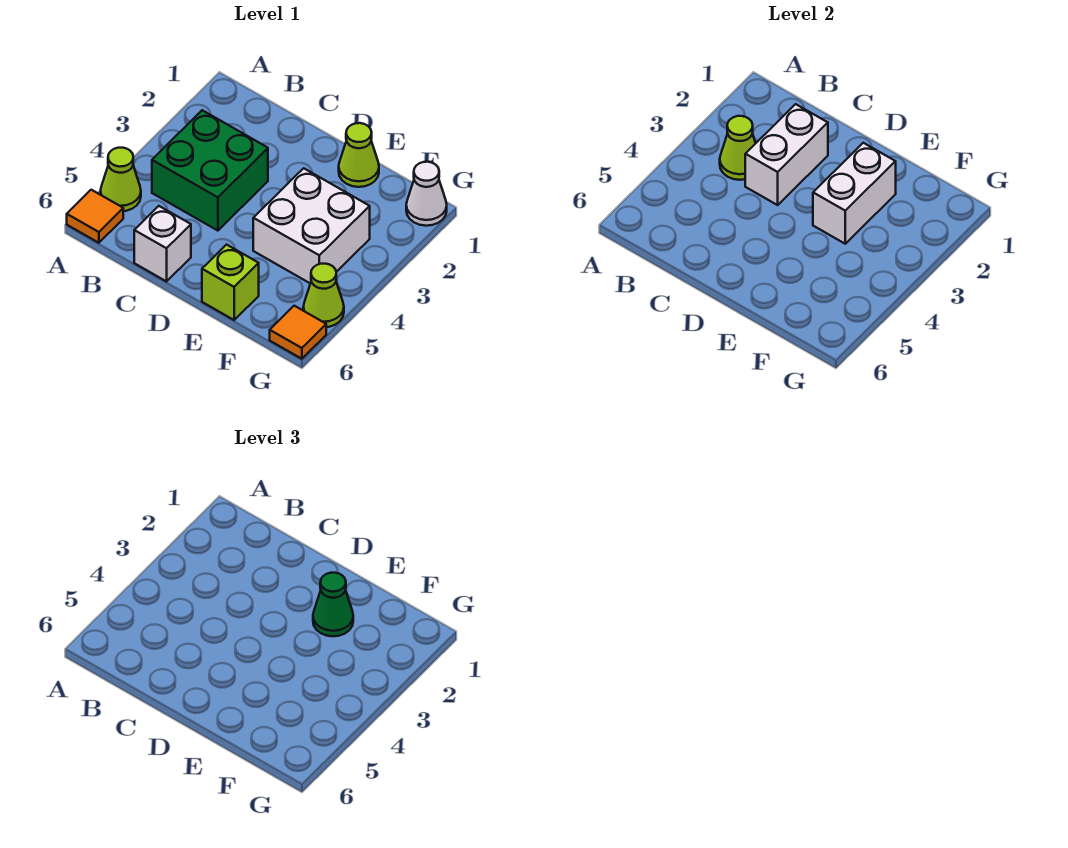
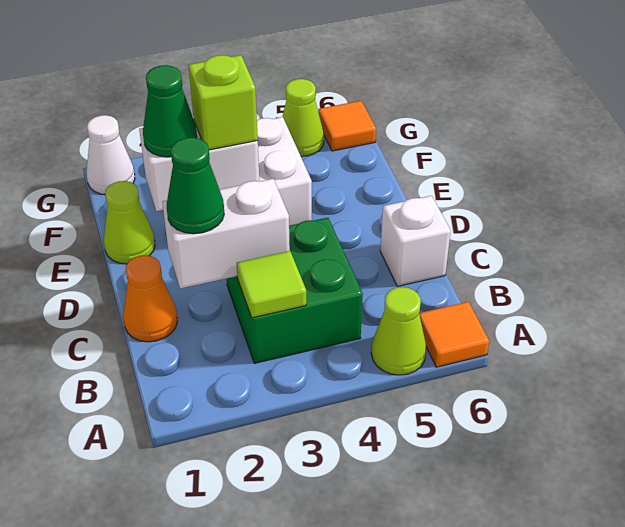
lime 1x1 cone [720,116,756,180] -> lime 1x1 tile [237,251,306,318]
none -> orange 1x1 cone [123,255,177,342]
none -> green 1x1 cone [167,137,224,234]
lime 1x1 brick [202,245,259,320] -> lime 1x1 brick moved to [189,55,258,150]

